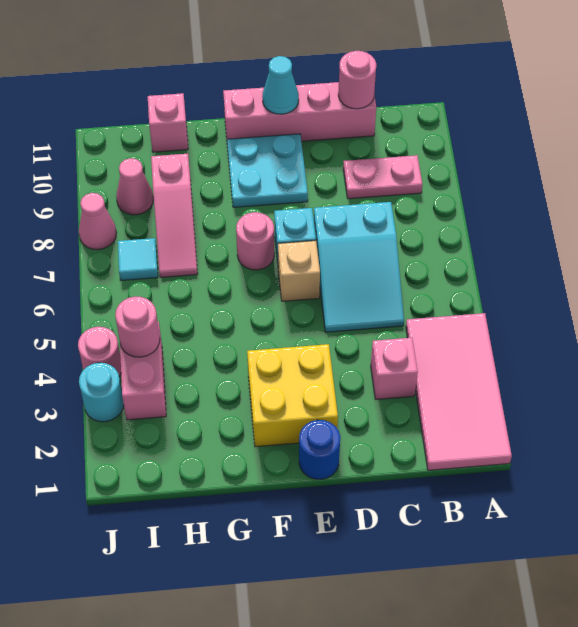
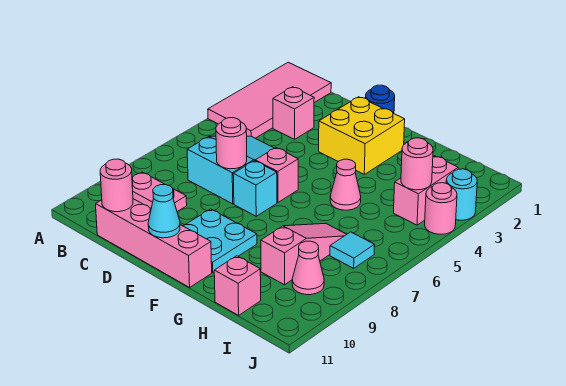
tan 1x1 brick [278,241,320,301] -> pink 1x1 brick [255,148,298,203]
pink 1x1 round brick [236,212,274,270] -> pink 1x1 round brick moved to [216,118,247,169]
pink 1x1 cone [79,193,116,250] -> pink 1x1 cone moved to [330,159,361,210]

